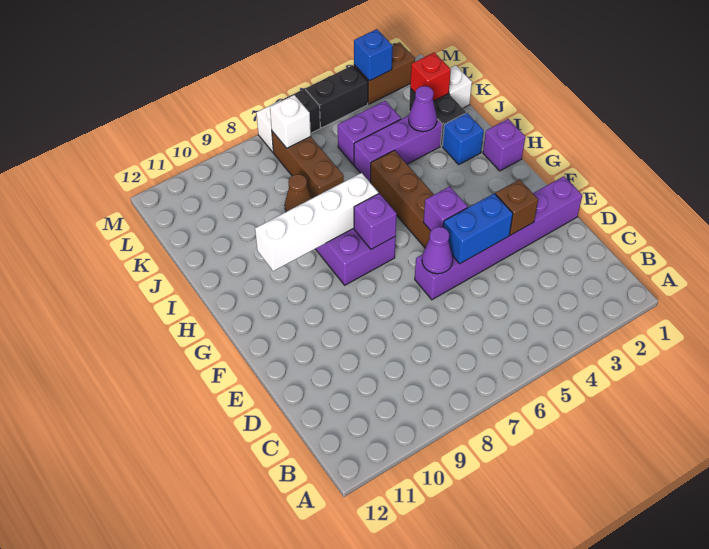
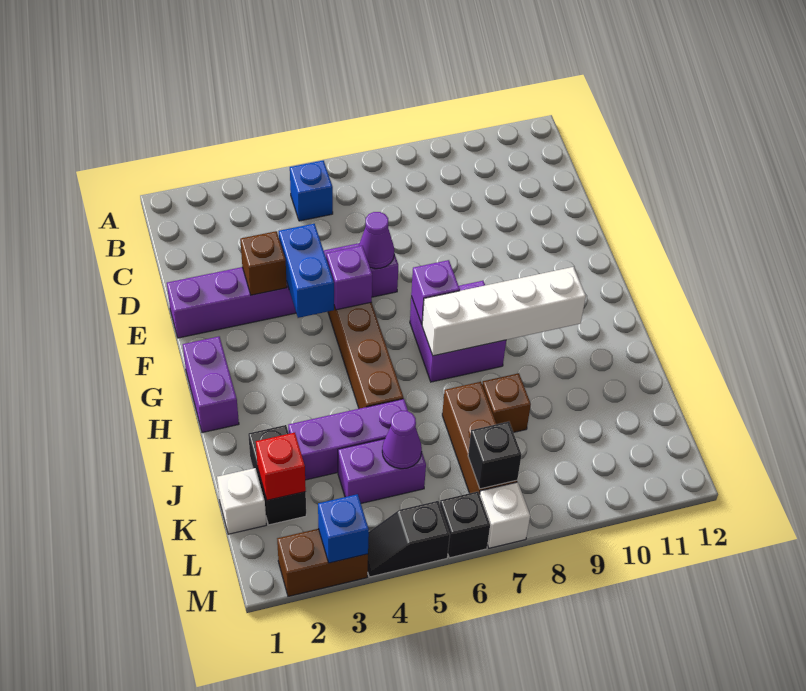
blue 1x2 brick [443,193,513,264] -> blue 1x2 brick turned to [279,224,334,318]
purple 1x1 brick [483,119,525,171] -> purple 1x2 brick [183,337,239,433]
blue 1x1 brick [442,113,484,164] -> blue 1x1 brick moved to [290,161,333,221]
purple 1x1 cone [409,86,437,132] -> purple 1x1 cone moved to [382,411,422,469]
brown 1x1 cone [285,174,312,212] -> brown 1x1 brick [482,373,531,432]
white 1x1 brick [270,95,311,148] -> black 1x1 brick [468,422,521,489]
black 1x2 brick [306,65,368,128] -> black 1x2 slope [368,501,450,577]

